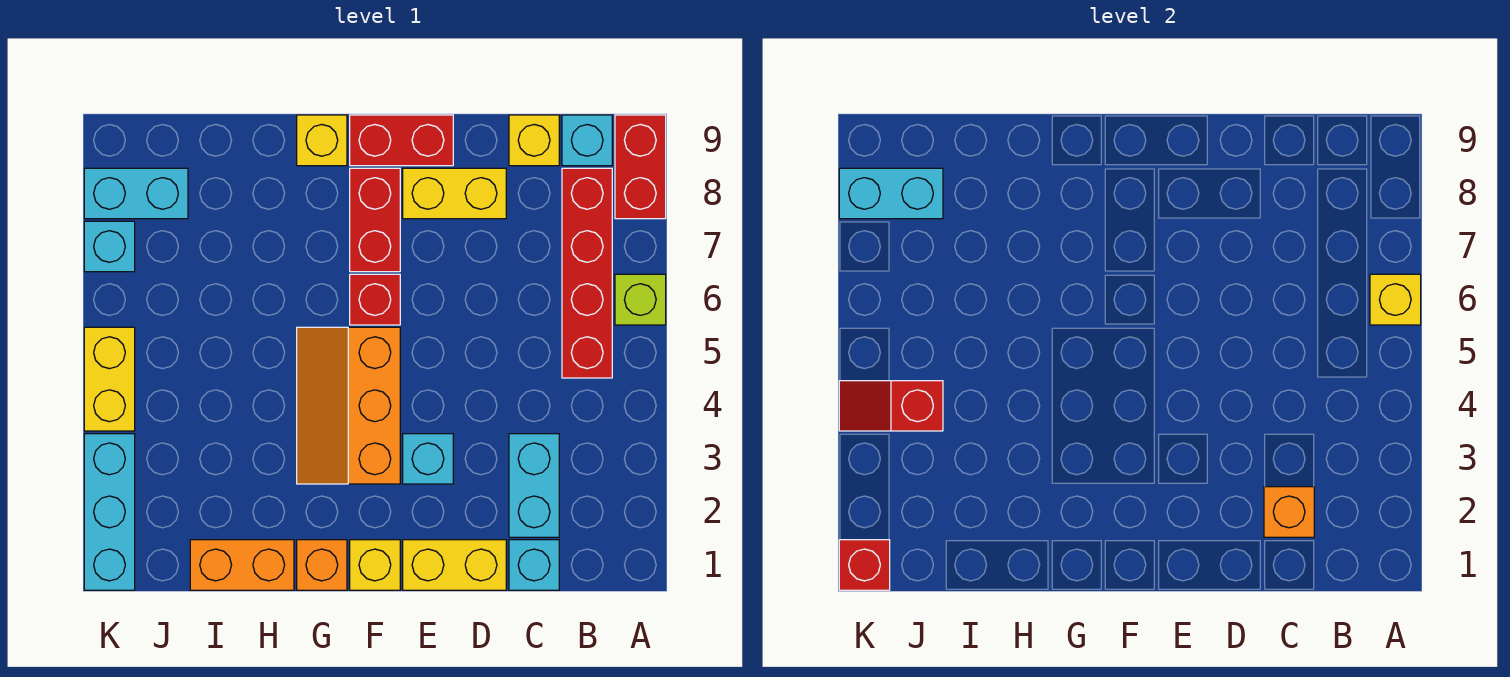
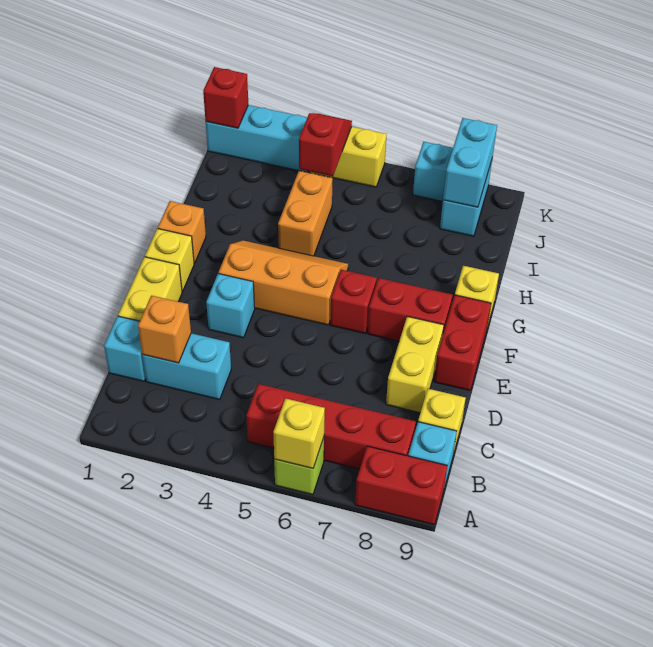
orange 1x2 brick [190,540,294,590] -> orange 1x2 brick moved to [278,171,333,256]

